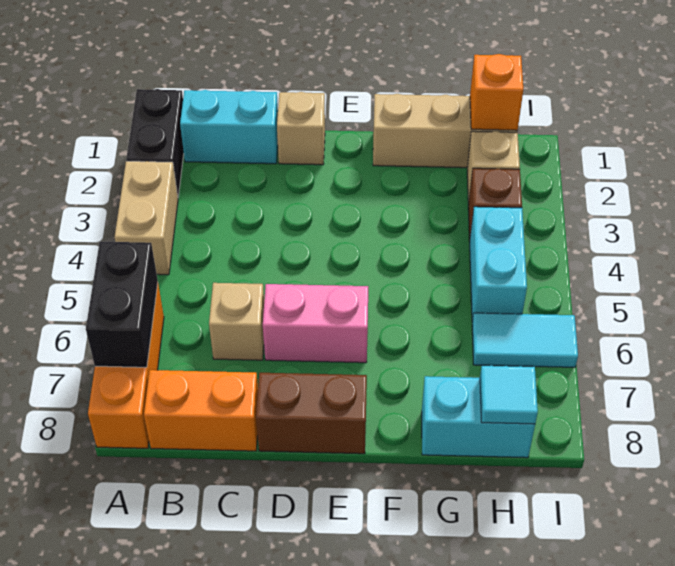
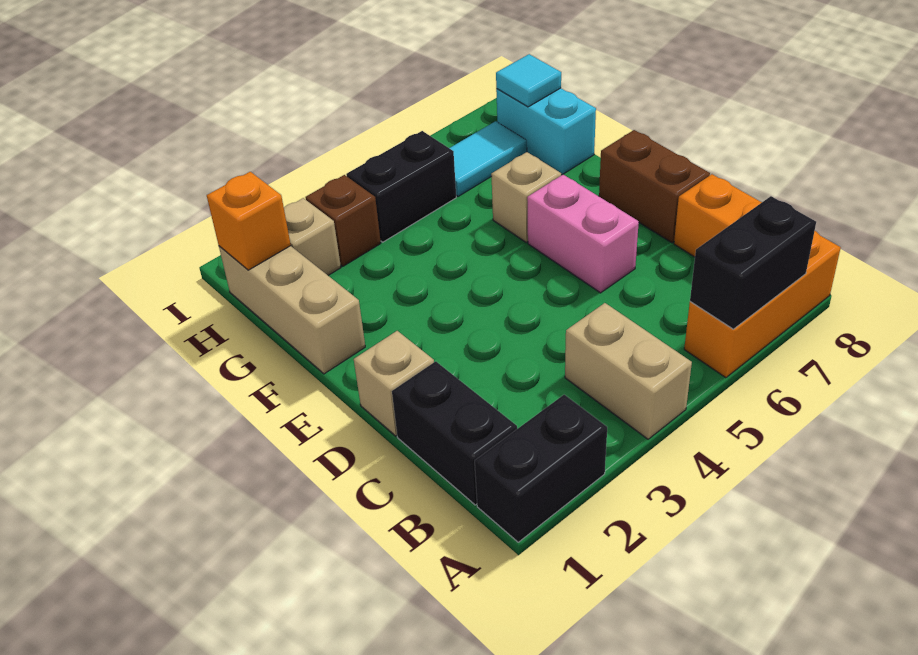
tan 1x2 brick [115,161,178,275] -> tan 1x2 brick turned to [565,303,692,439]
cyan 1x2 brick [180,90,278,164] -> black 1x2 brick [392,361,517,505]
tan 1x1 brick [209,283,264,360] -> tan 1x1 brick moved to [491,152,561,242]
cyan 1x2 brick [470,207,527,321] -> black 1x2 brick [346,131,456,242]
cyan 1x2 tile [472,313,578,367] -> cyan 1x2 tile turned to [450,121,527,196]

